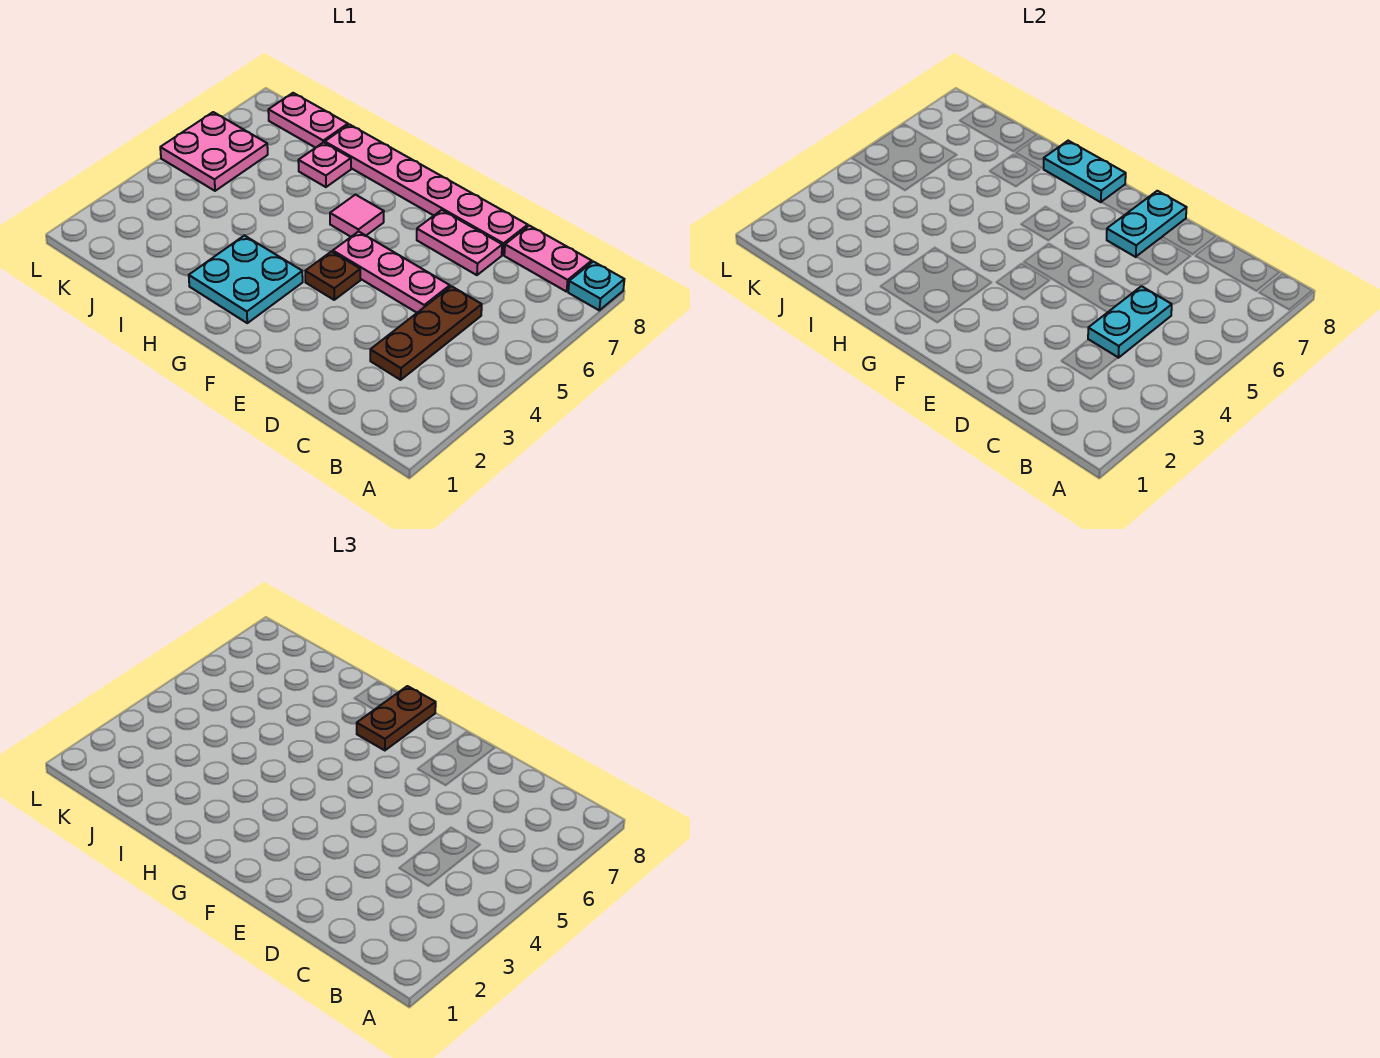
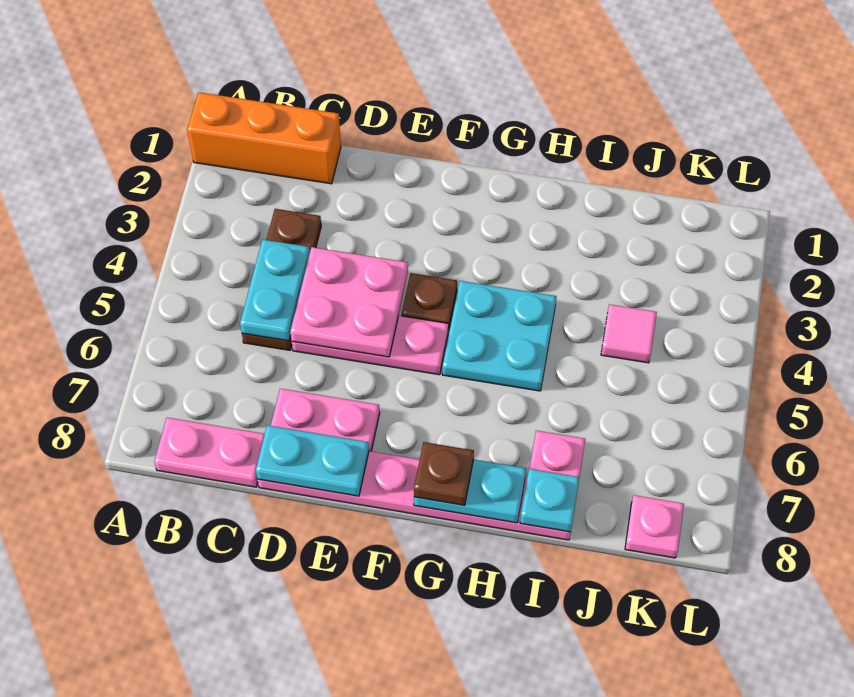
none -> orange 1x3 brick [187,92,341,184]
cyan 1x1 plate [568,262,624,310] -> cyan 1x1 plate moved to [520,469,580,532]
cyan 1x2 plate [1107,191,1187,257] -> cyan 1x2 plate turned to [256,425,369,496]
cyan 2x2 plate [189,236,303,323] -> cyan 2x2 plate moved to [442,281,557,391]
pink 1x1 tile [330,195,384,237] -> pink 1x1 tile moved to [601,304,657,363]
brown 1x2 plate [357,686,436,750] -> brown 1x1 plate [414,442,474,505]
pink 1x2 plate [268,93,348,148] -> pink 1x1 plate [625,495,684,558]
pink 2x2 plate [160,112,268,191] -> pink 2x2 plate moved to [290,247,408,357]

